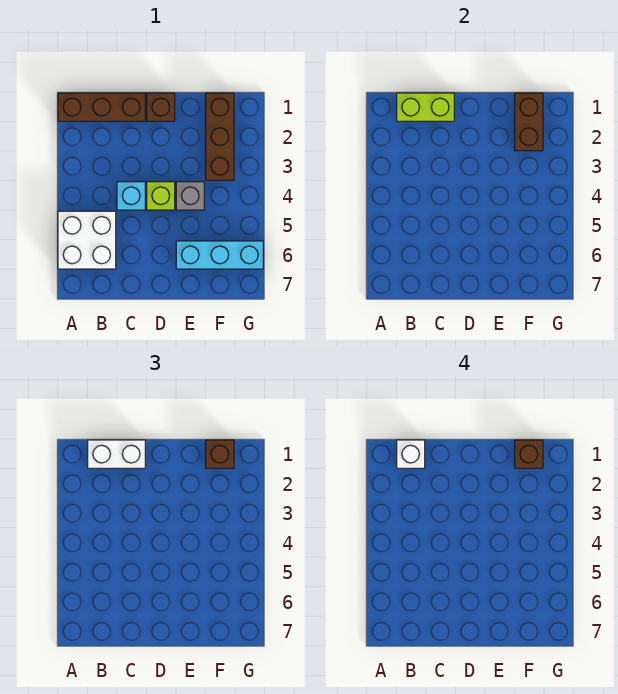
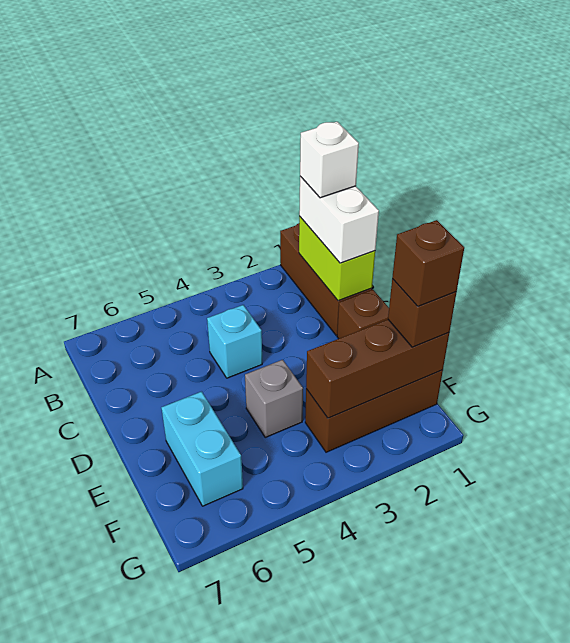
white 2x2 brick [58,211,116,269] -> none
lime 1x1 brick [147,182,175,210] -> none
cyan 1x3 brick [176,241,263,269] -> cyan 1x2 brick [161,392,243,506]
brown 1x2 brick [515,93,543,151] -> brown 1x3 brick [306,320,449,418]

